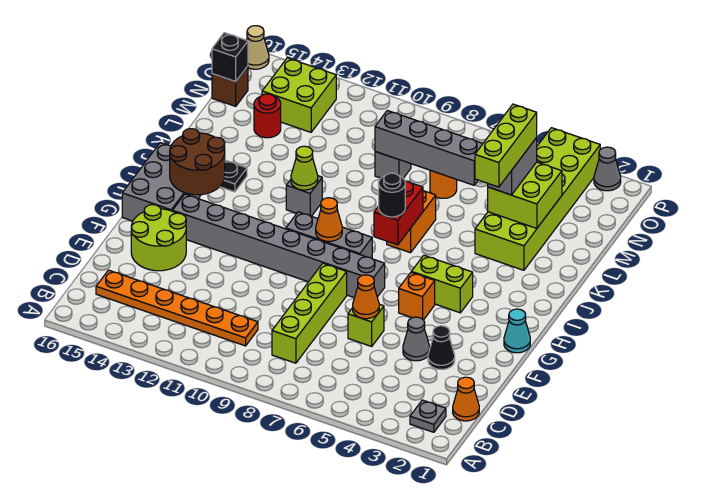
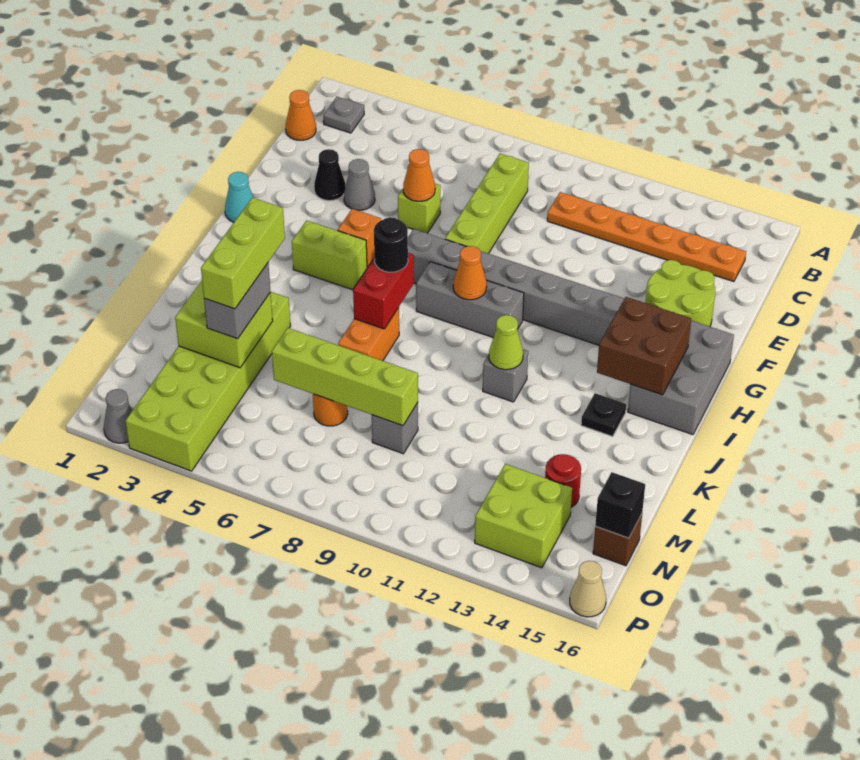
brown 2x2 round brick [170,129,225,195] -> brown 2x2 brick [597,297,691,395]
grey 1x4 brick [375,110,483,185] -> lime 1x4 brick [272,328,418,426]

